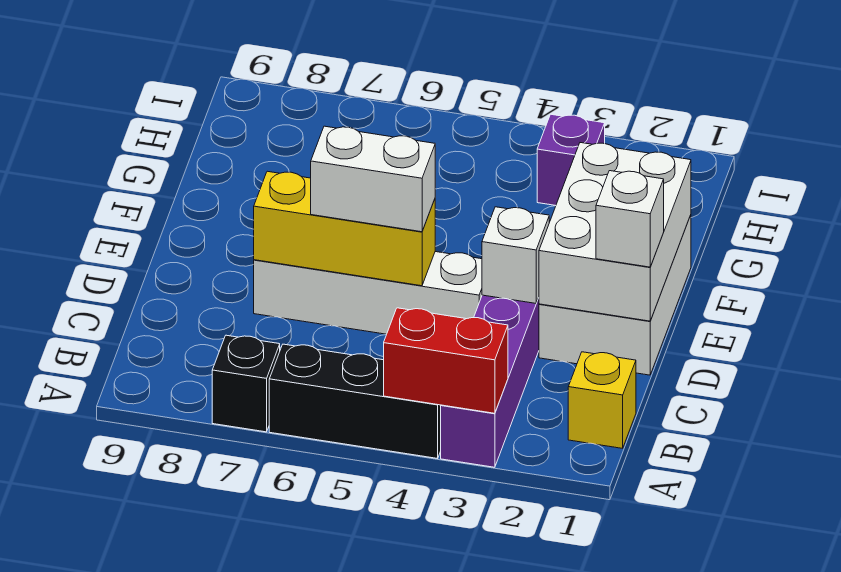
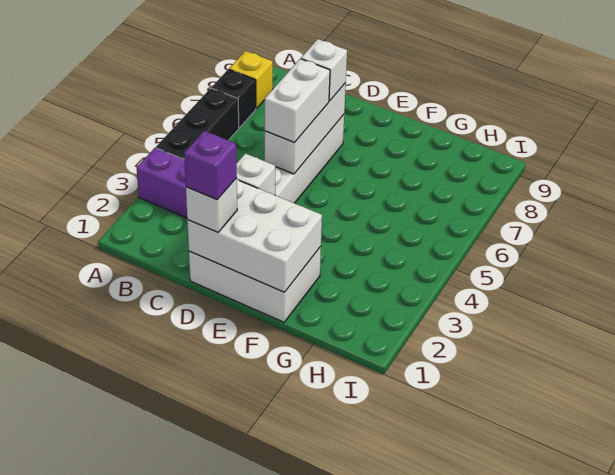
red 1x2 brick [384,308,508,413] -> none
yellow 1x1 brick [568,352,636,448] -> yellow 1x1 brick moved to [229,51,273,109]
yellow 1x3 brick [254,171,435,286] -> white 1x3 brick [265,83,346,174]
none -> white 1x1 brick [301,39,347,101]
purple 1x1 brick [537,114,605,206] -> purple 1x1 brick moved to [184,131,237,200]

